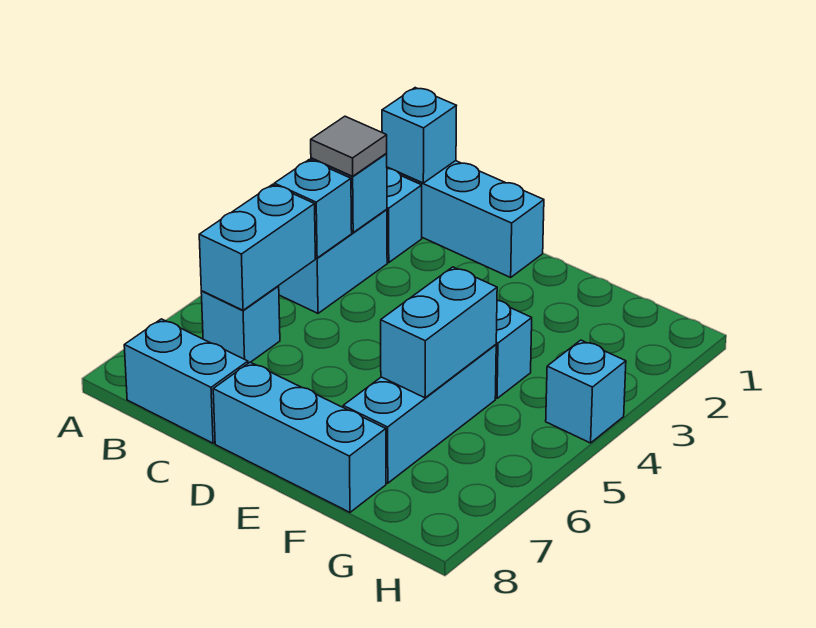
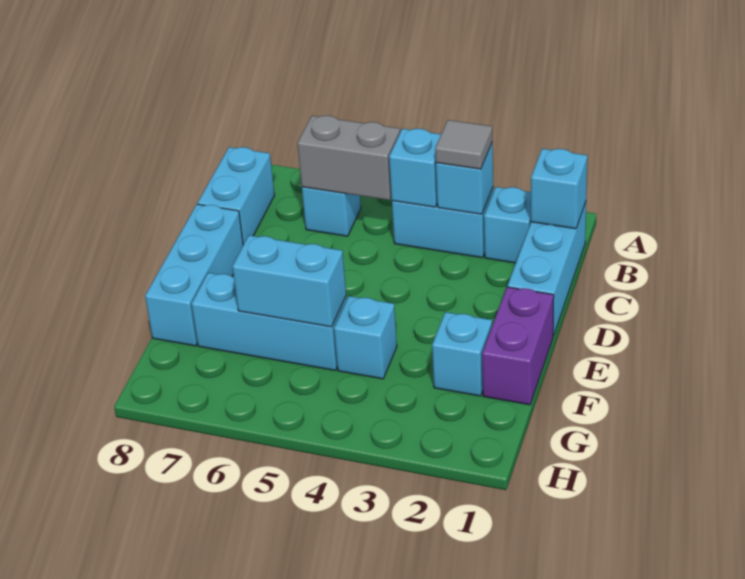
cyan 1x2 brick [199,184,315,310] -> grey 1x2 brick [297,116,400,200]
none -> purple 1x2 brick [482,287,554,405]
cyan 1x1 brick [546,340,626,443] -> cyan 1x1 brick moved to [432,312,492,396]

